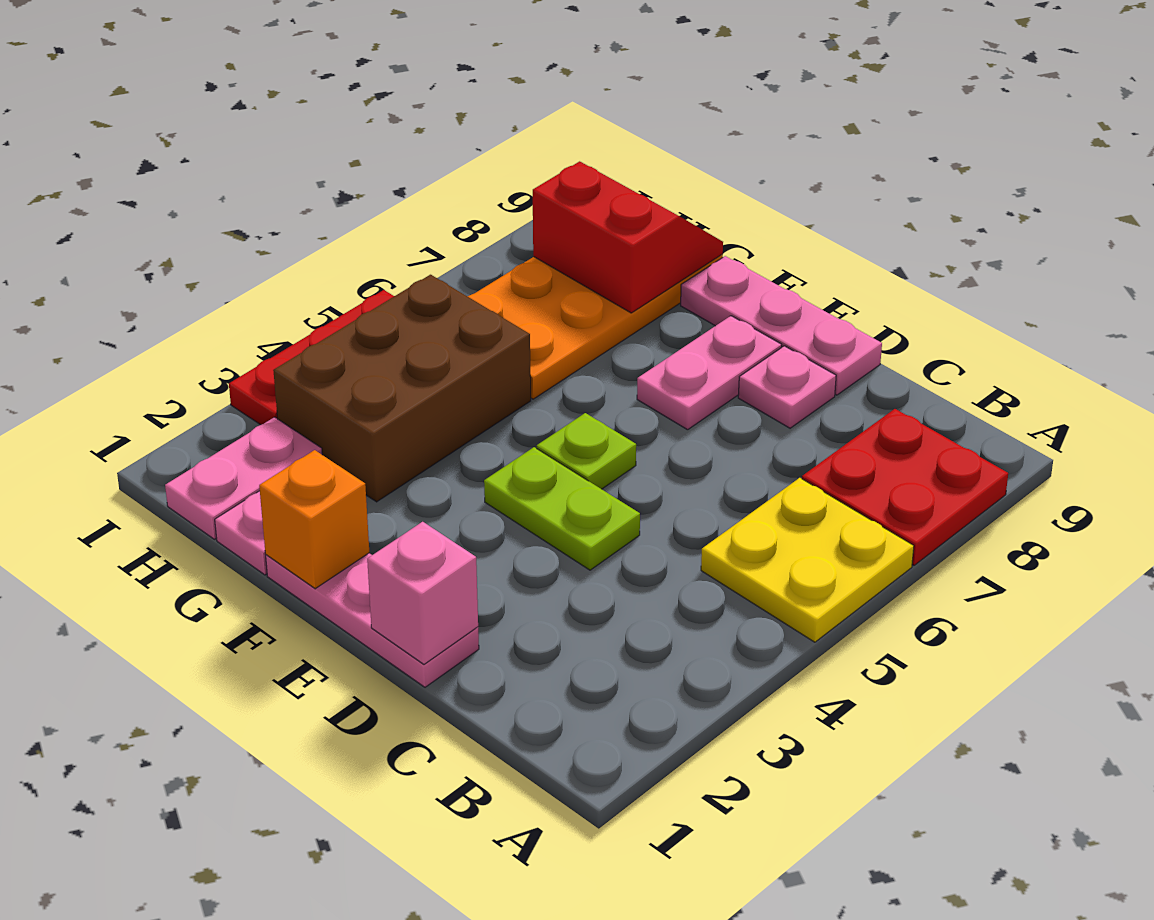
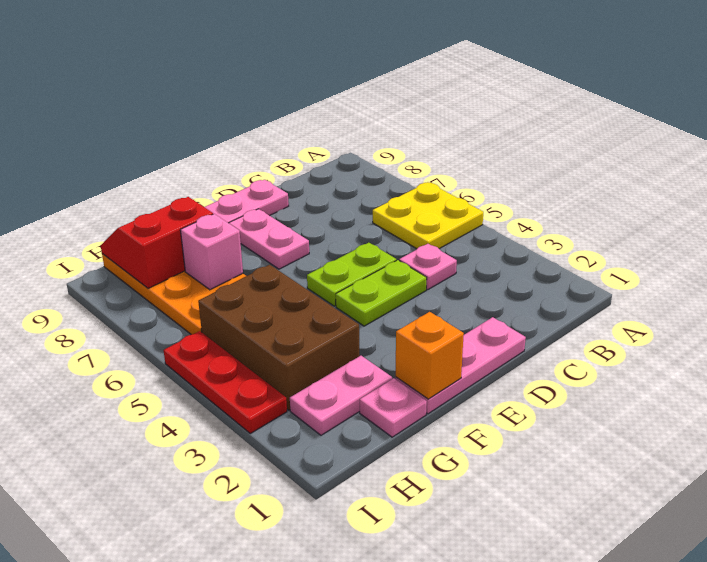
red 2x2 plate [802,409,1008,565] -> none
pink 1x1 brick [367,522,478,664] -> pink 1x1 brick moved to [180,214,243,290]
pink 1x1 plate [738,346,836,428] -> pink 1x1 plate moved to [399,244,457,290]
lime 1x1 plate [537,413,636,489] -> lime 1x2 plate [307,243,396,306]
pink 1x2 plate [165,417,322,539] -> pink 1x2 plate turned to [290,356,392,435]

